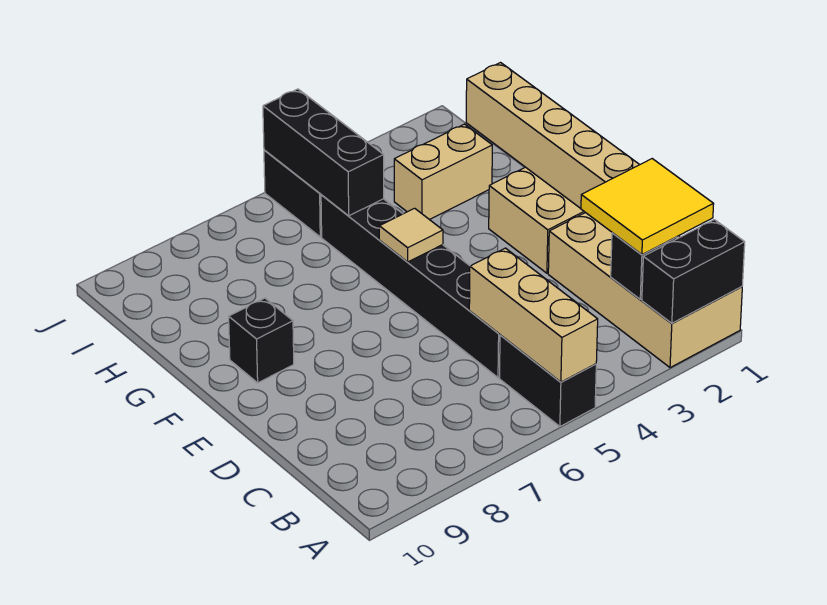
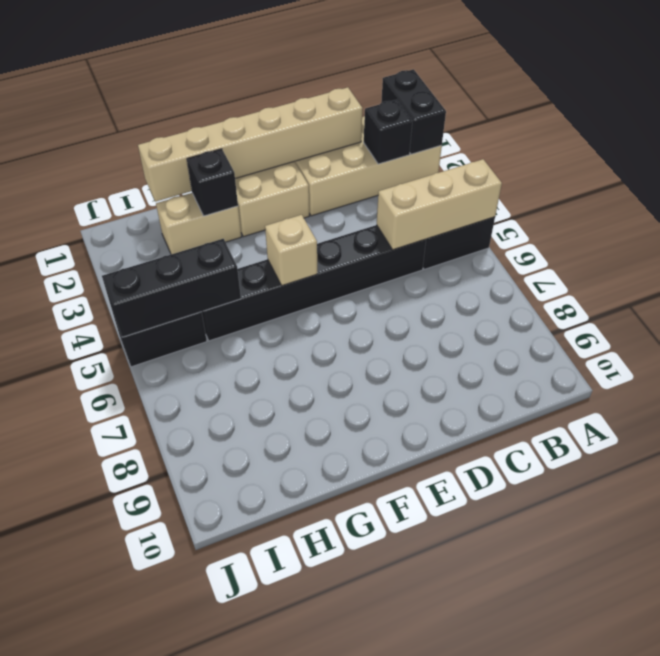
yellow 2x2 tile [581,159,714,254] -> none
tan 1x1 tile [379,208,443,262] -> tan 1x1 brick [265,215,317,286]
black 1x1 brick [229,298,294,383] -> black 1x1 brick moved to [187,149,238,216]
tan 1x2 brick [394,124,492,220] -> tan 1x2 brick turned to [156,193,241,254]

